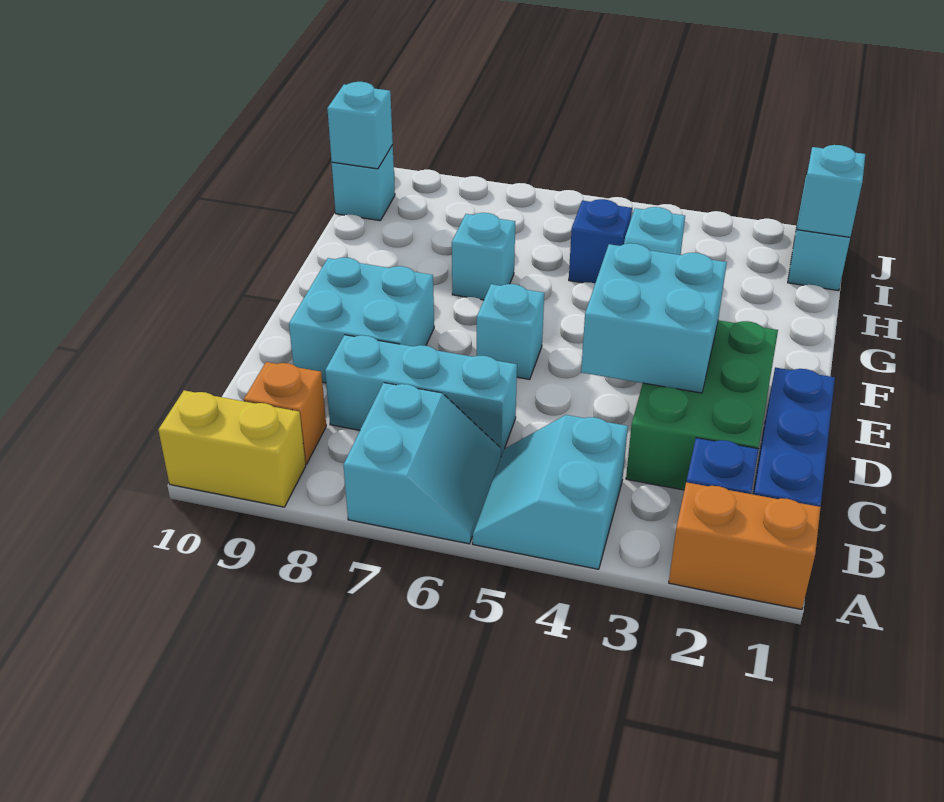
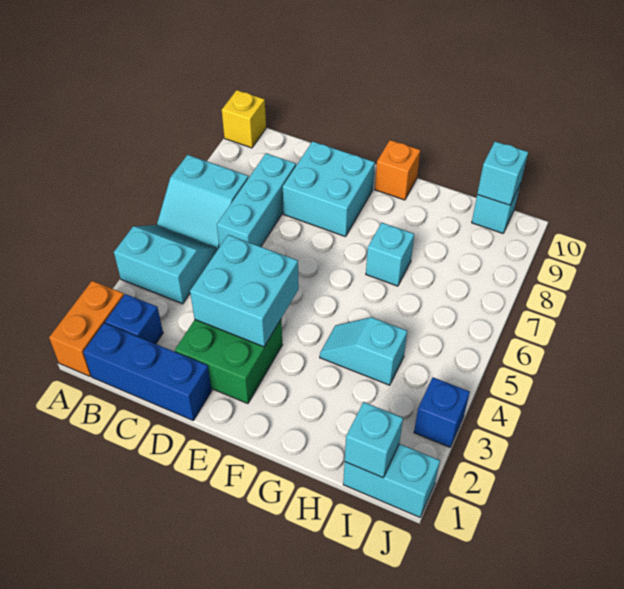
yellow 1x2 brick [158,390,306,507] -> yellow 1x1 brick [222,90,266,148]
orange 1x1 brick [244,362,326,464] -> orange 1x1 brick moved to [375,140,420,200]
green 2x3 brick [626,320,778,490] -> green 2x2 brick [175,320,282,404]
cyan 1x1 brick [477,284,544,379] -> none
blue 1x1 brick [569,199,632,284] -> blue 1x1 brick moved to [414,377,470,447]

